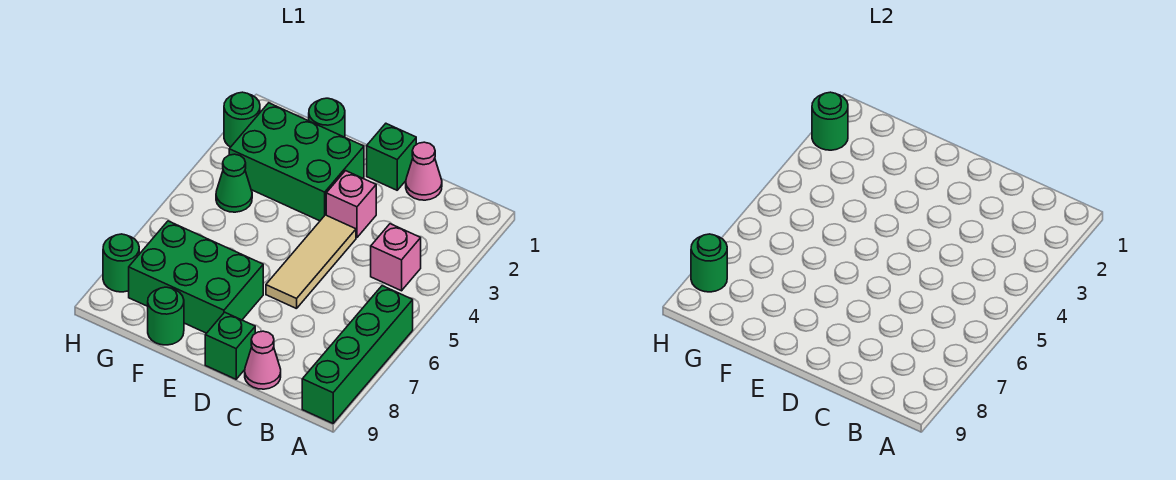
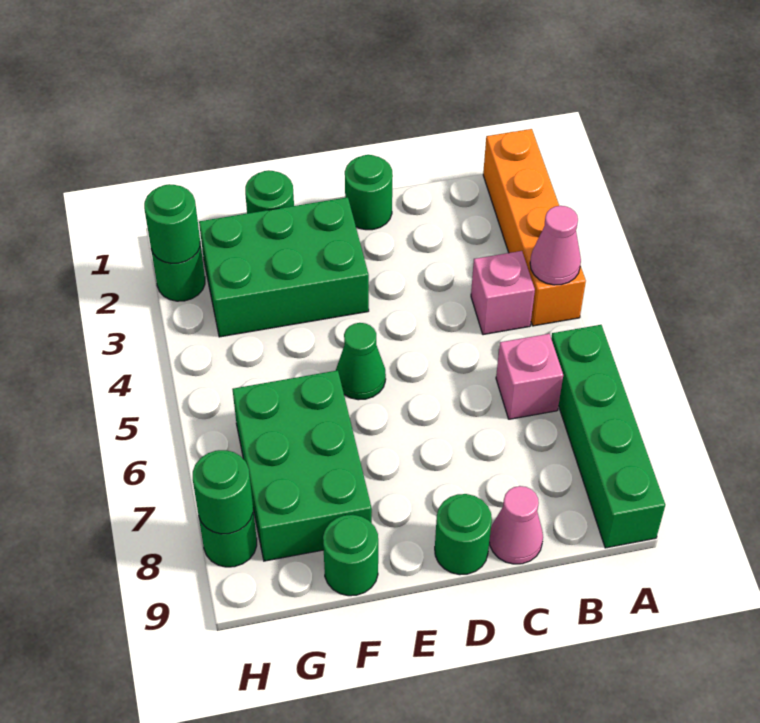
none -> orange 1x4 brick [483,129,586,326]
pink 1x1 cone [406,142,442,200] -> pink 1x1 cone moved to [530,206,581,285]
green 1x1 brick [367,124,416,190] -> green 1x1 round brick [345,155,393,230]
pink 1x1 brick [326,171,376,238] -> pink 1x1 brick moved to [496,334,563,419]
tan 1x3 tile [266,215,356,309] -> none
green 1x1 brick [205,312,255,379] -> green 1x1 round brick [435,494,492,575]
green 2x3 brick [129,221,263,333] -> green 2x3 brick turned to [232,370,372,561]
green 1x1 cone [216,154,252,212] -> green 1x1 cone moved to [336,323,386,400]

